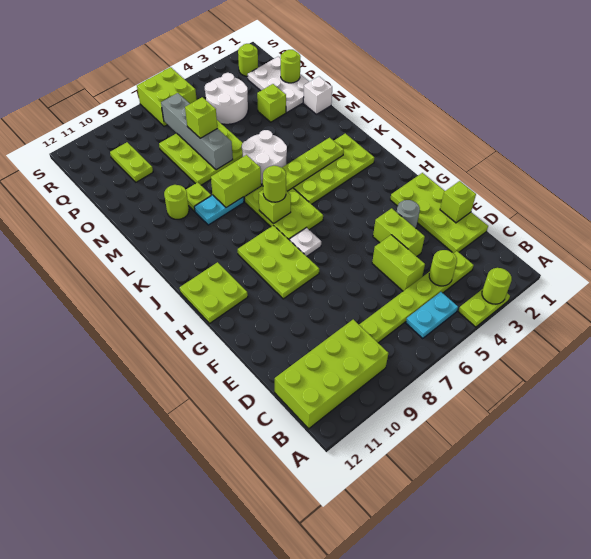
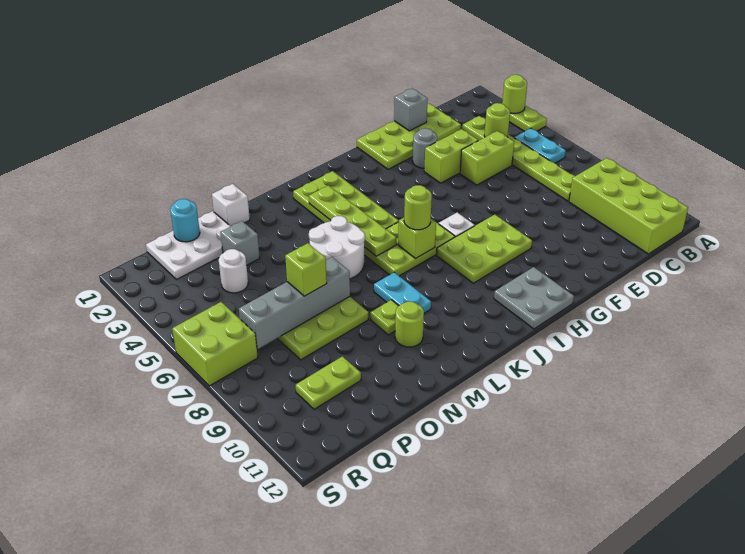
lime 1x1 brick [440,181,476,223] -> grey 1x1 brick [394,88,428,131]
lime 2x2 plate [180,262,248,323] -> grey 2x2 plate [494,267,574,329]
lime 1x2 brick [211,155,261,208] -> none
lime 1x1 brick [257,84,286,122] -> grey 1x1 brick [220,221,260,265]
lime 1x1 round brick [281,50,300,83] -> cyan 1x1 round brick [170,199,200,242]
white 2x2 round brick [205,73,248,124] -> white 1x1 round brick [219,249,248,293]
lime 1x1 round brick [238,44,258,76] -> none

